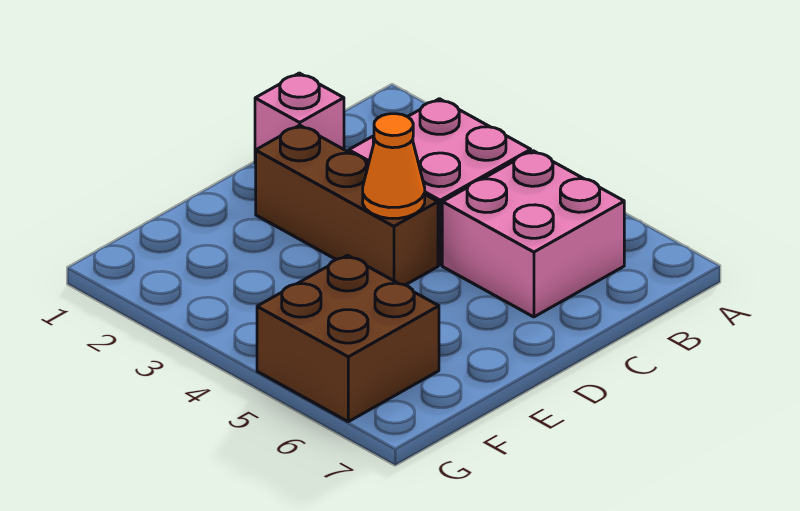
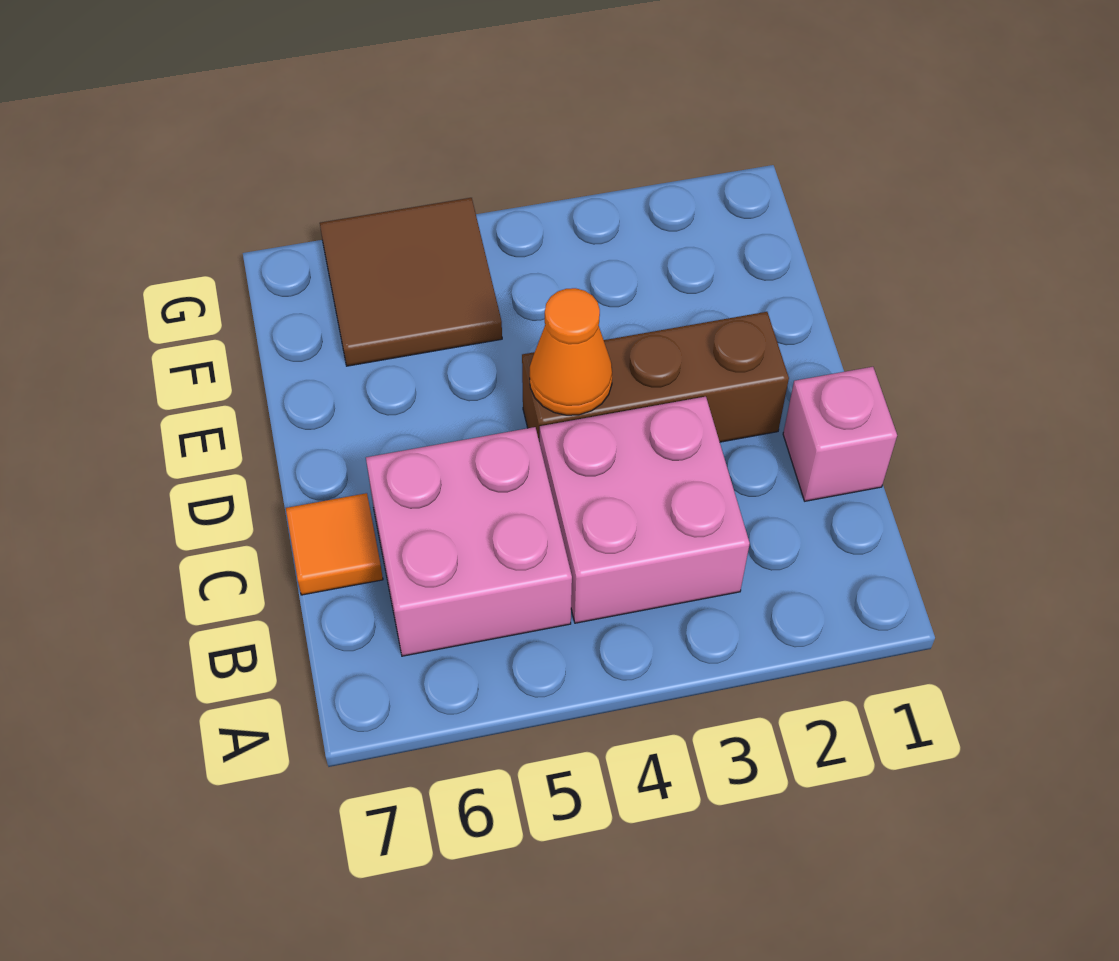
none -> orange 1x1 tile [286,493,383,595]
brown 2x2 brick [257,255,439,422] -> brown 2x2 tile [320,198,502,366]

